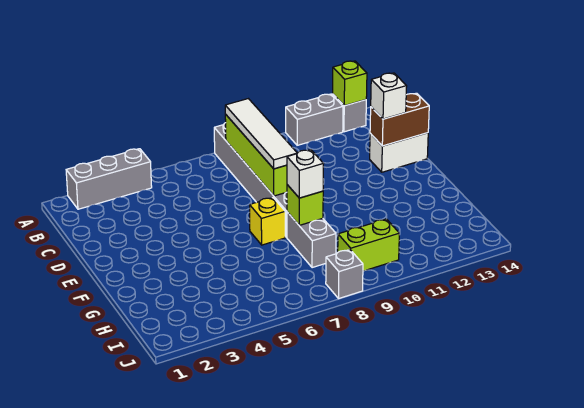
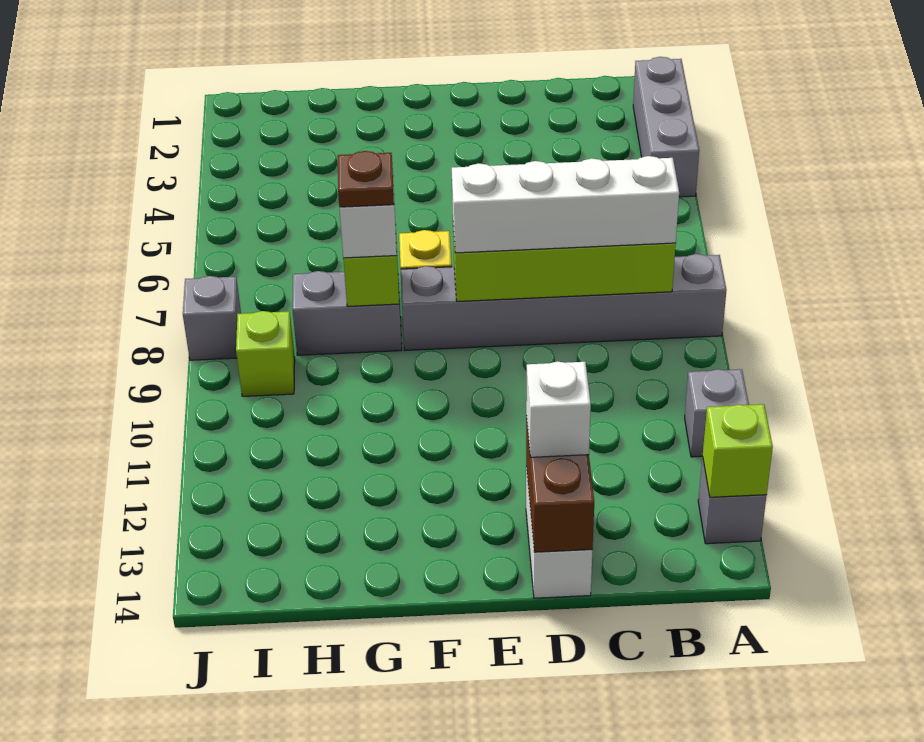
grey 1x2 brick [286,94,343,145] -> grey 1x1 brick [685,369,749,457]
white 1x4 tile [225,99,297,169] -> white 1x4 brick [452,156,679,253]
none -> brown 1x1 plate [338,151,394,207]
lime 1x2 brick [338,219,399,271] -> lime 1x1 brick [236,311,295,396]

